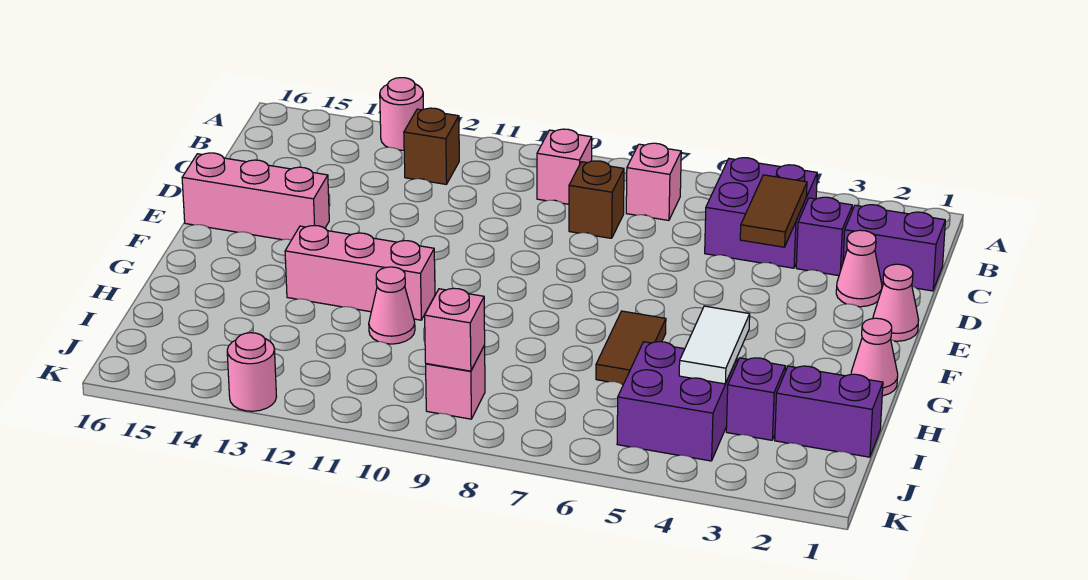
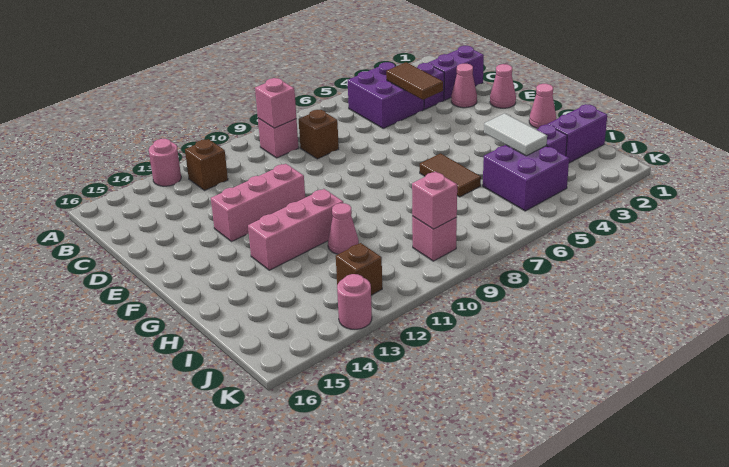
pink 1x1 brick [626,143,681,220] -> pink 1x1 brick moved to [255,78,296,128]
pink 1x3 brick [182,153,329,240] -> pink 1x3 brick moved to [211,164,305,241]
none -> brown 1x1 brick [336,243,382,295]

